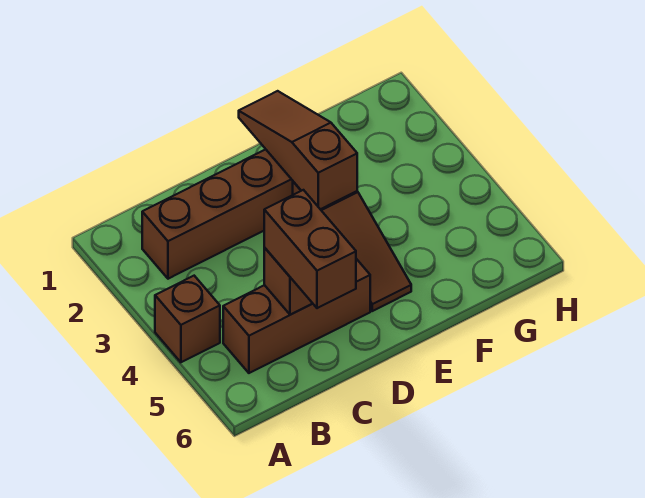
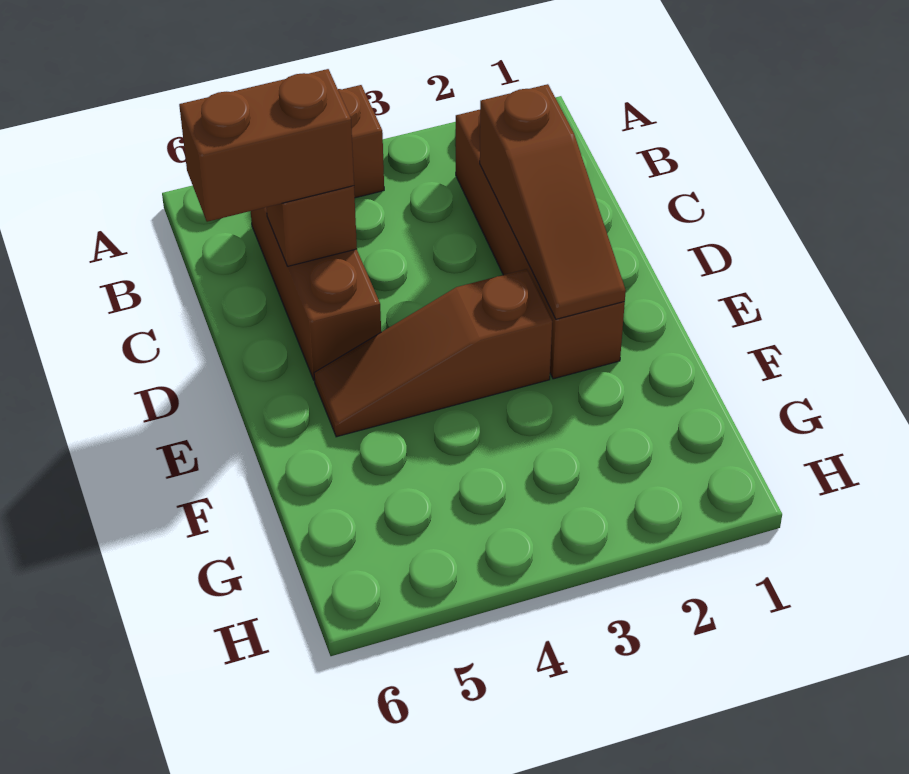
brown 1x3 slope [239,91,357,209] -> brown 1x3 slope turned to [480,84,626,319]

